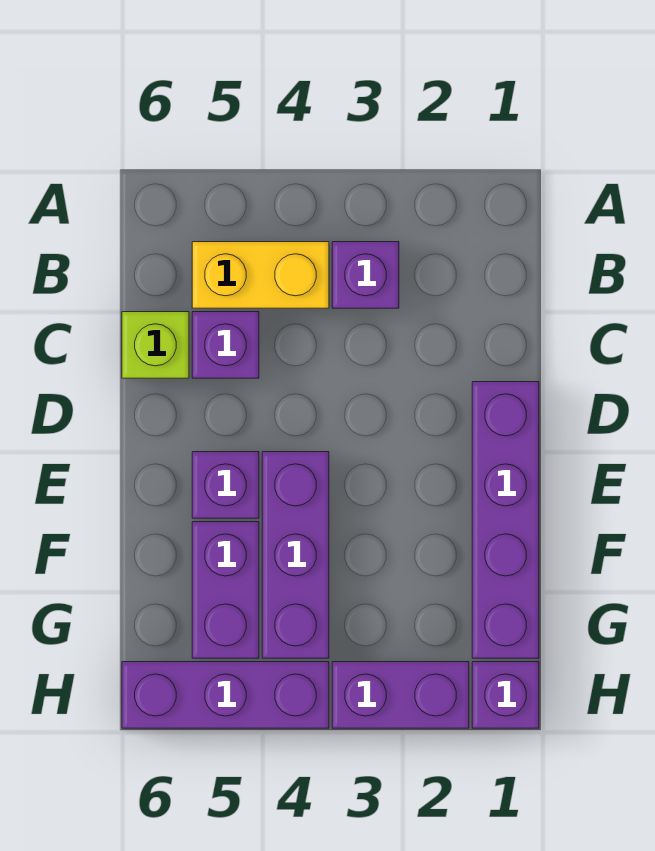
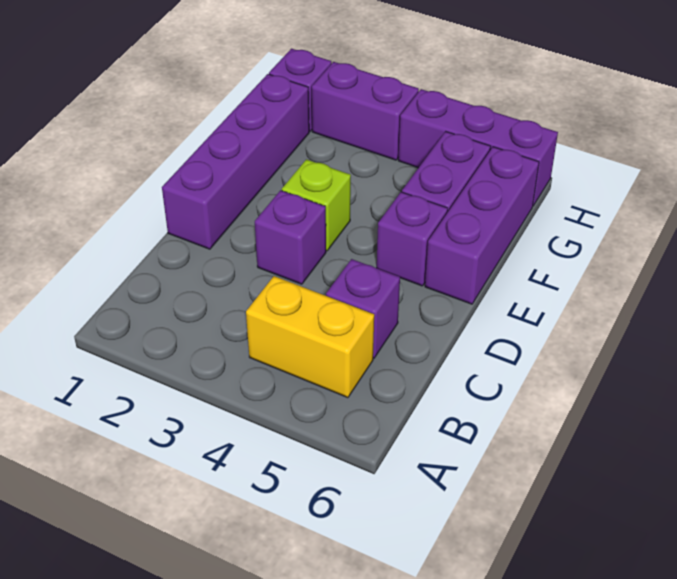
purple 1x1 brick [332,242,399,308] -> purple 1x1 brick moved to [255,190,326,284]
lime 1x1 brick [122,312,189,378] -> lime 1x1 brick moved to [282,159,351,251]
purple 1x3 brick [262,452,329,658] -> purple 1x3 brick moved to [425,147,539,304]

